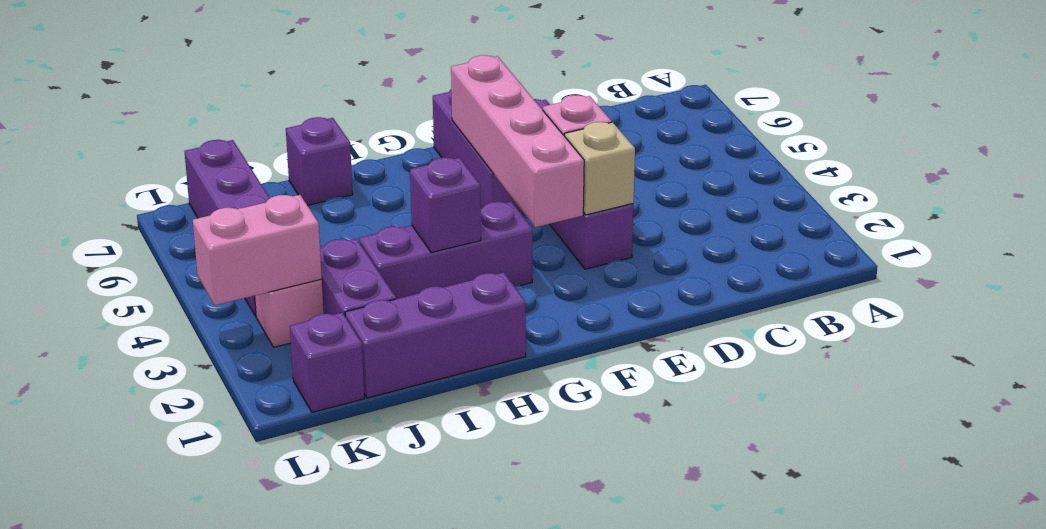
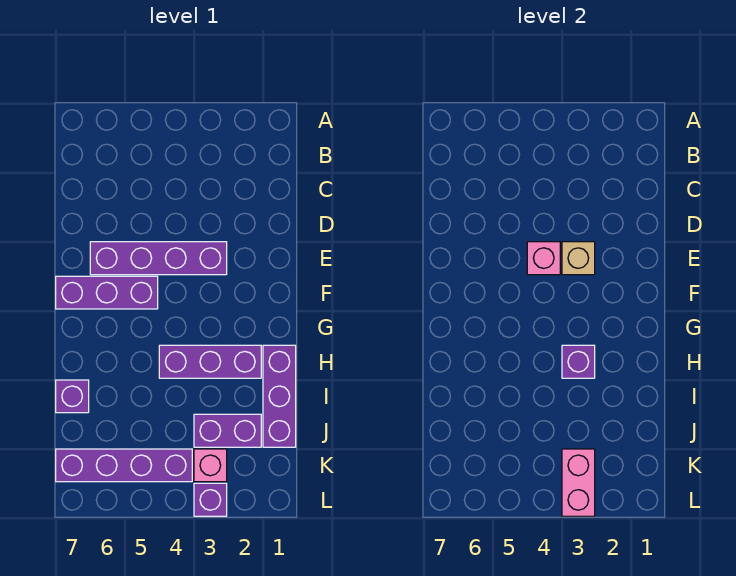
pink 1x4 brick [451,55,584,227] -> none
purple 1x3 brick [359,202,532,299] -> purple 1x3 brick turned to [159,345,261,378]
purple 1x1 brick [290,313,364,412] -> purple 1x1 brick moved to [194,483,227,516]

